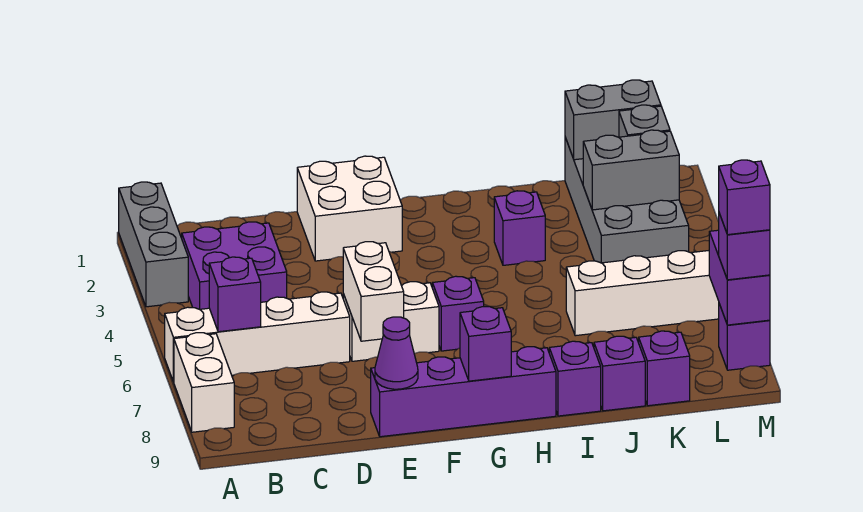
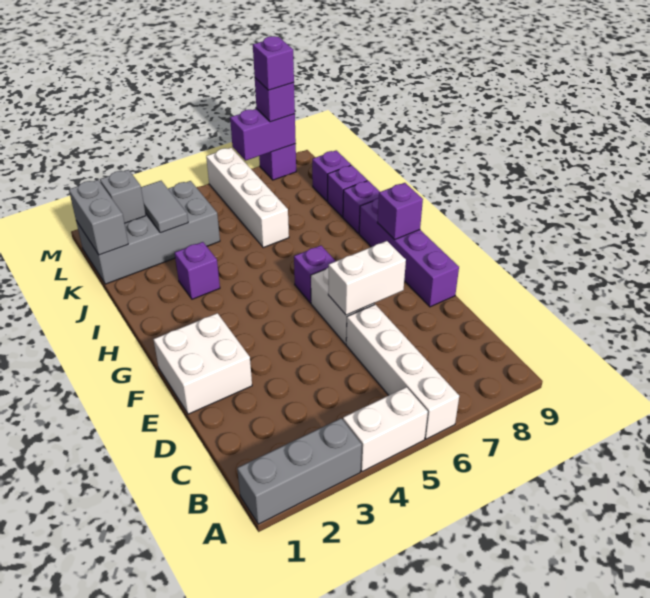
white 1x2 brick [174,333,234,432] -> white 1x2 brick moved to [343,387,428,472]
purple 2x2 brick [182,222,287,309] -> none
purple 1x1 brick [209,257,261,332] -> none
purple 1x1 cone [375,317,418,389] -> none
grey 1x2 brick [583,130,679,210] -> grey 1x2 tile [141,181,188,233]

